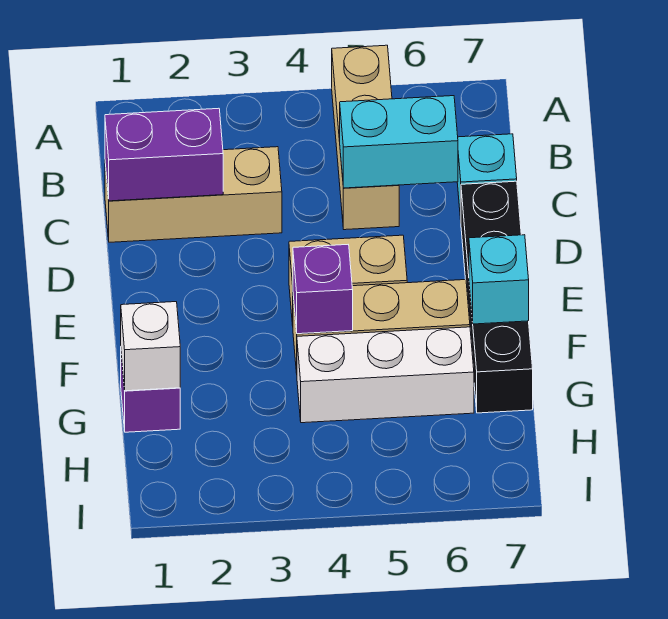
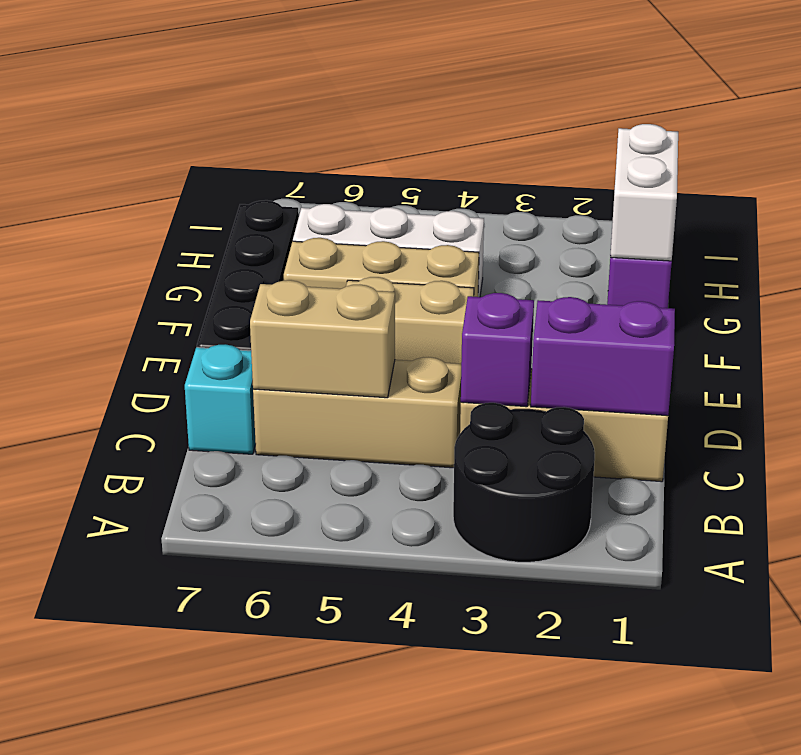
none -> black 2x2 round brick [453,403,595,562]
tan 1x3 brick [332,45,399,230] -> tan 1x3 brick turned to [253,357,461,468]
cyan 1x2 brick [340,96,458,188] -> tan 1x2 brick [250,280,395,398]
purple 1x1 brick [293,245,353,334] -> purple 1x1 brick moved to [461,293,534,407]
cyan 1x1 brick [469,235,529,324] -> none
white 1x1 brick [121,302,180,391] -> white 1x2 brick [610,124,678,261]

